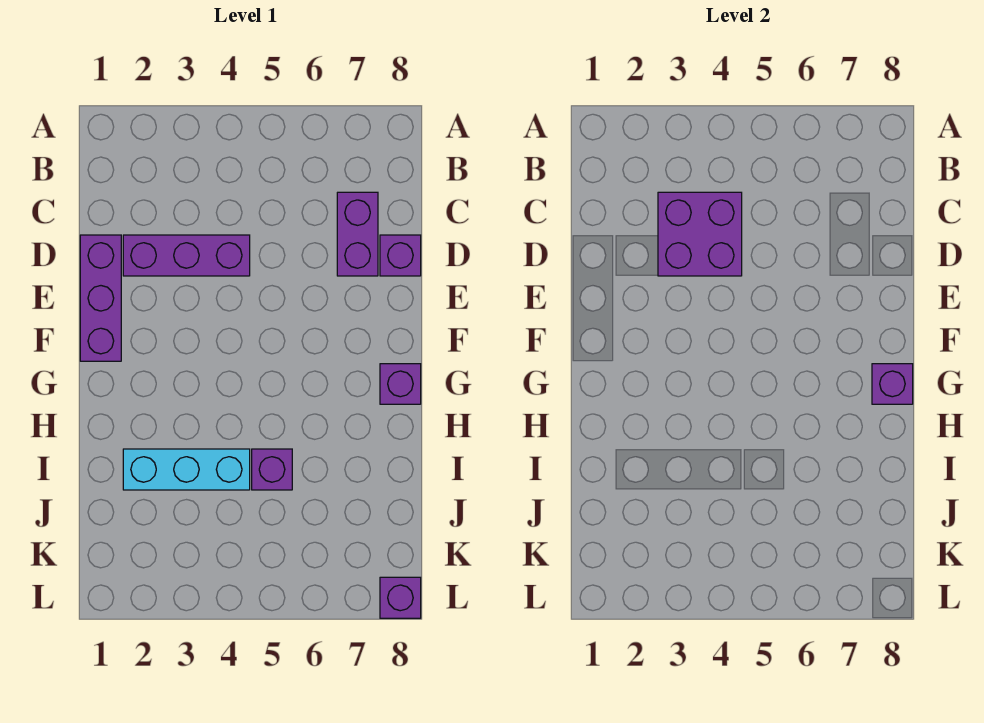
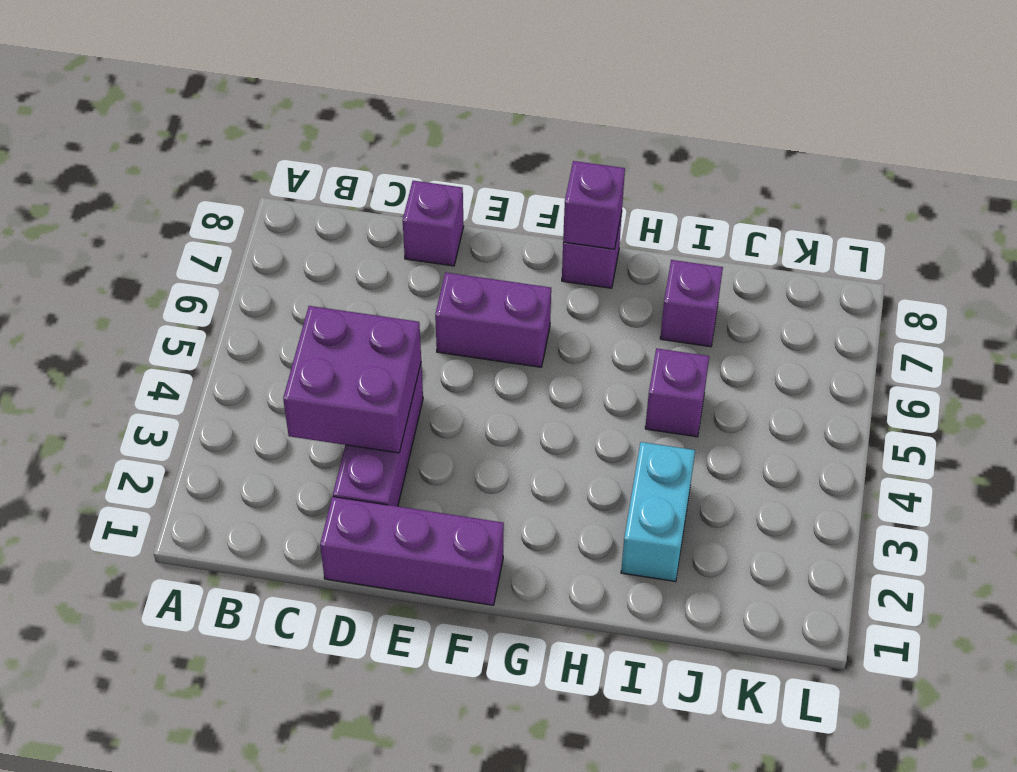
purple 1x2 brick [337,192,378,276] -> purple 1x2 brick moved to [435,272,551,367]
cyan 1x3 brick [123,449,250,490] -> cyan 1x2 brick [621,442,695,582]
purple 1x1 brick [380,577,421,618] -> purple 1x1 brick moved to [660,260,723,347]

